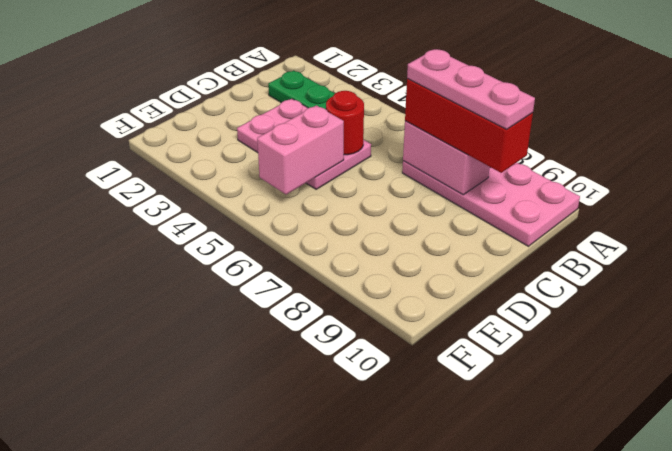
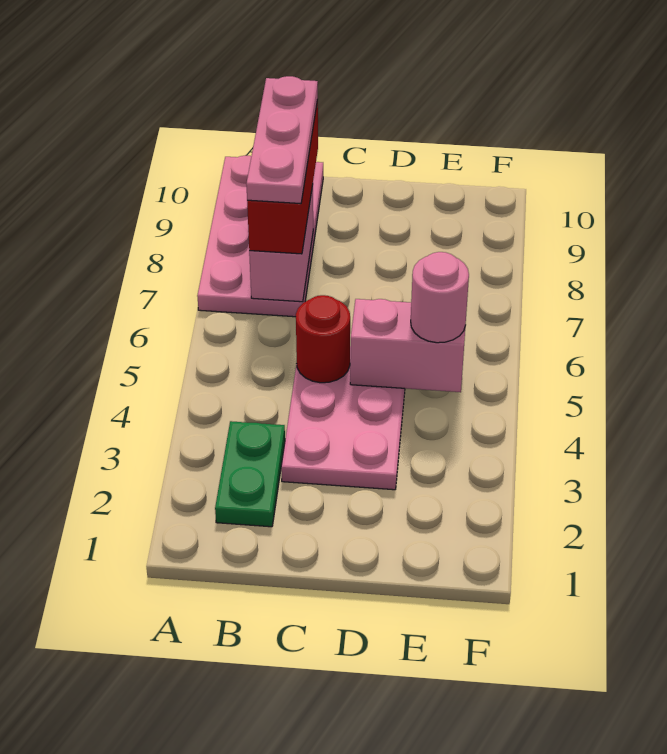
none -> pink 1x1 round brick [411,252,469,343]

